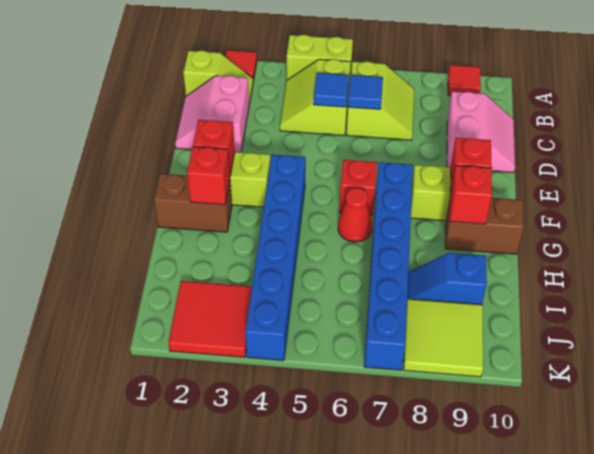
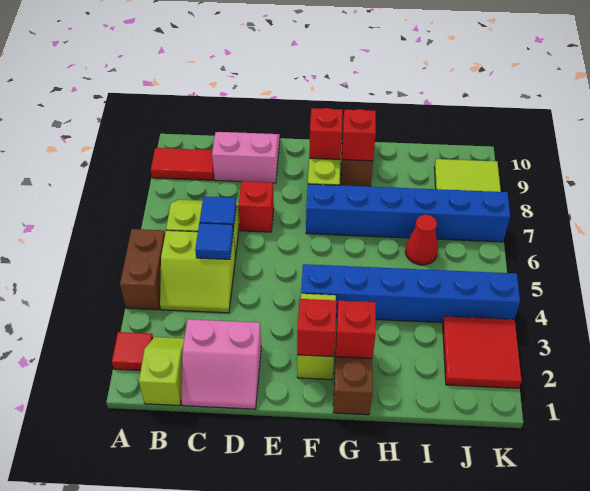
lime 1x2 brick [287,35,353,80] -> brown 1x2 brick [120,229,165,310]
red 1x1 tile [448,65,481,96] -> red 1x2 tile [151,148,214,180]
red 1x1 brick [339,160,377,215] -> red 1x1 brick moved to [238,181,274,232]
red 1x1 cone [338,188,372,242] -> red 1x1 cone moved to [405,215,438,265]
blue 1x2 slope [407,253,487,305] -> none

